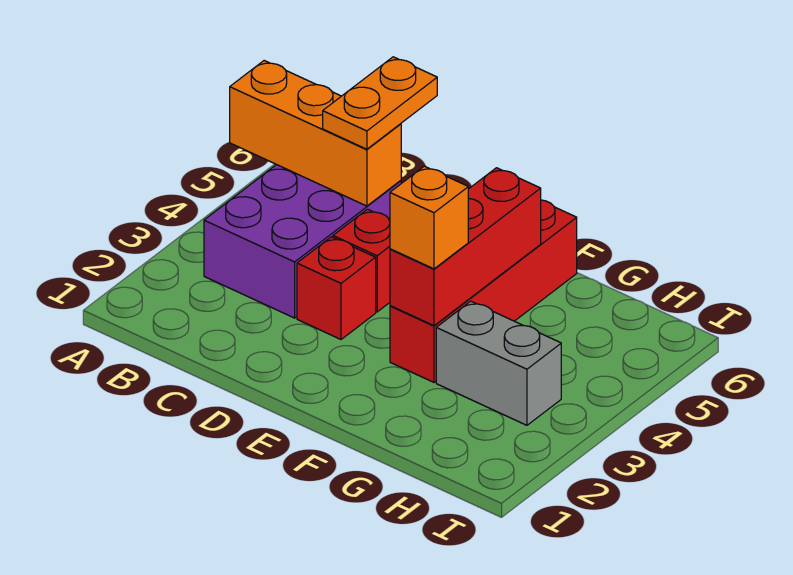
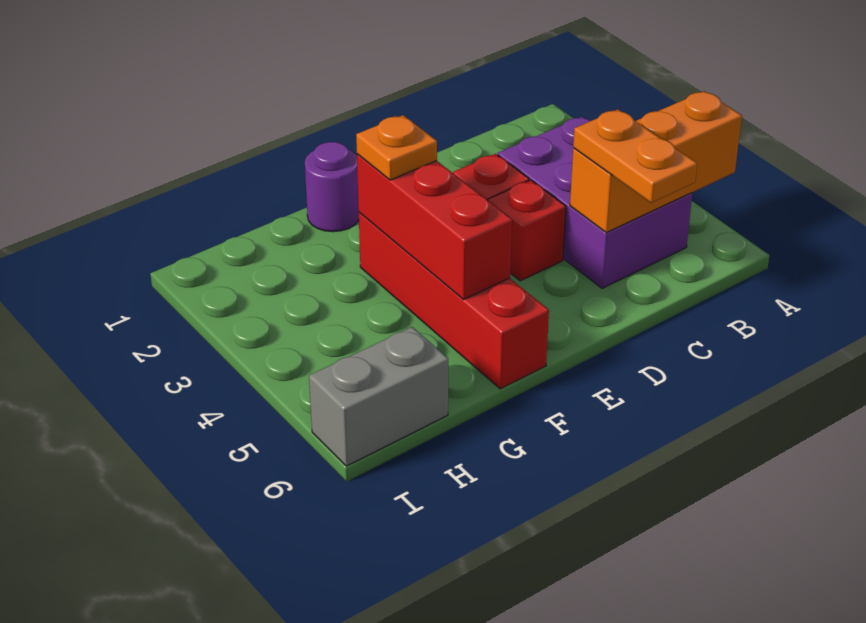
none -> purple 1x1 round brick [305,142,359,232]
orange 1x1 brick [390,166,468,269] -> orange 1x1 plate [356,115,437,180]
grey 1x2 brick [436,301,561,425] -> grey 1x2 brick moved to [309,327,448,466]

